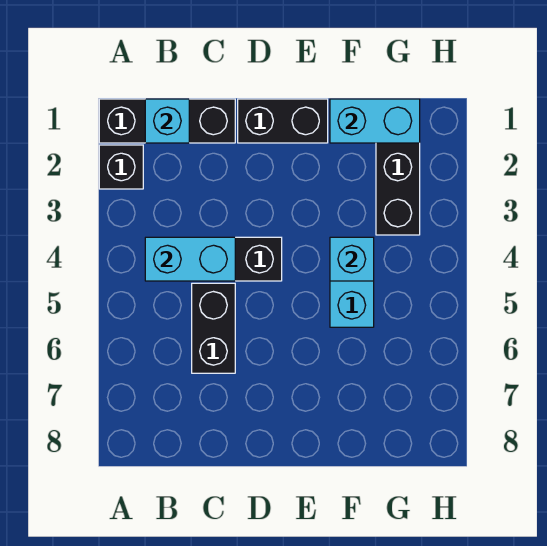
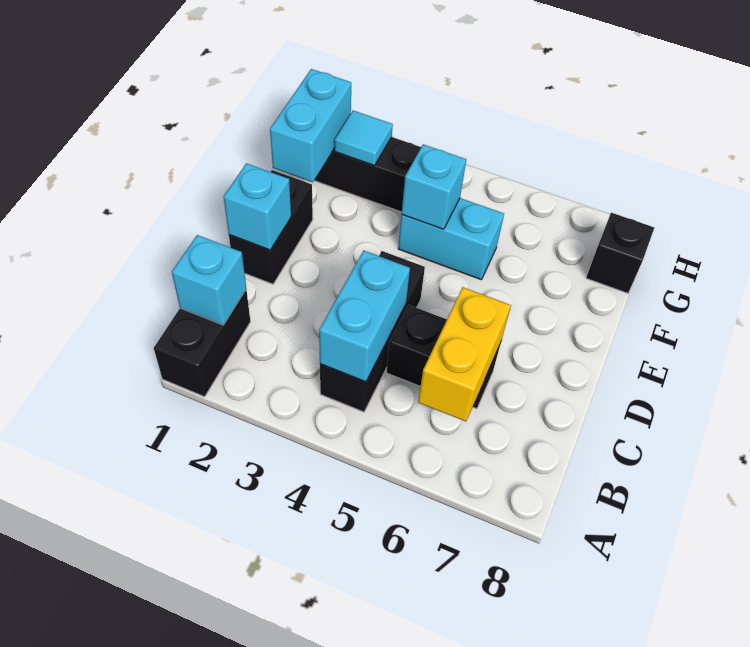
black 1x3 brick [99,99,235,143] -> black 1x2 brick [154,289,250,397]
black 1x1 brick [99,145,143,189] -> black 1x1 brick moved to [586,213,654,293]
none -> yellow 1x2 brick [418,287,511,421]
none -> cyan 1x1 brick [224,163,291,250]
none -> cyan 1x1 tile [335,111,393,166]

